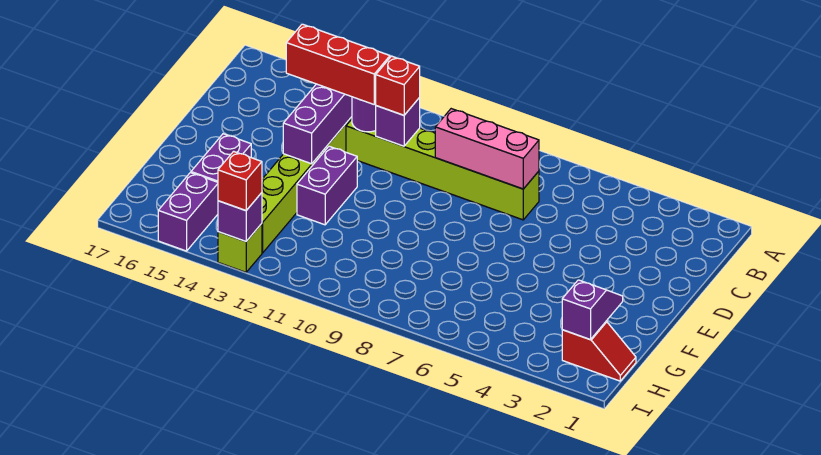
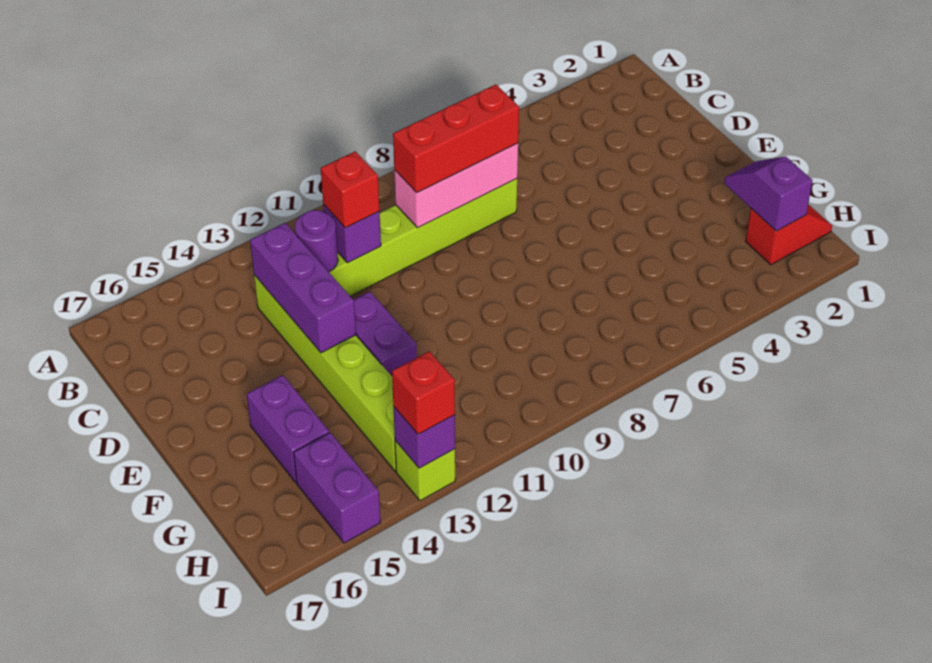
red 1x3 brick [286,24,390,104] -> red 1x3 brick moved to [393,84,519,193]

